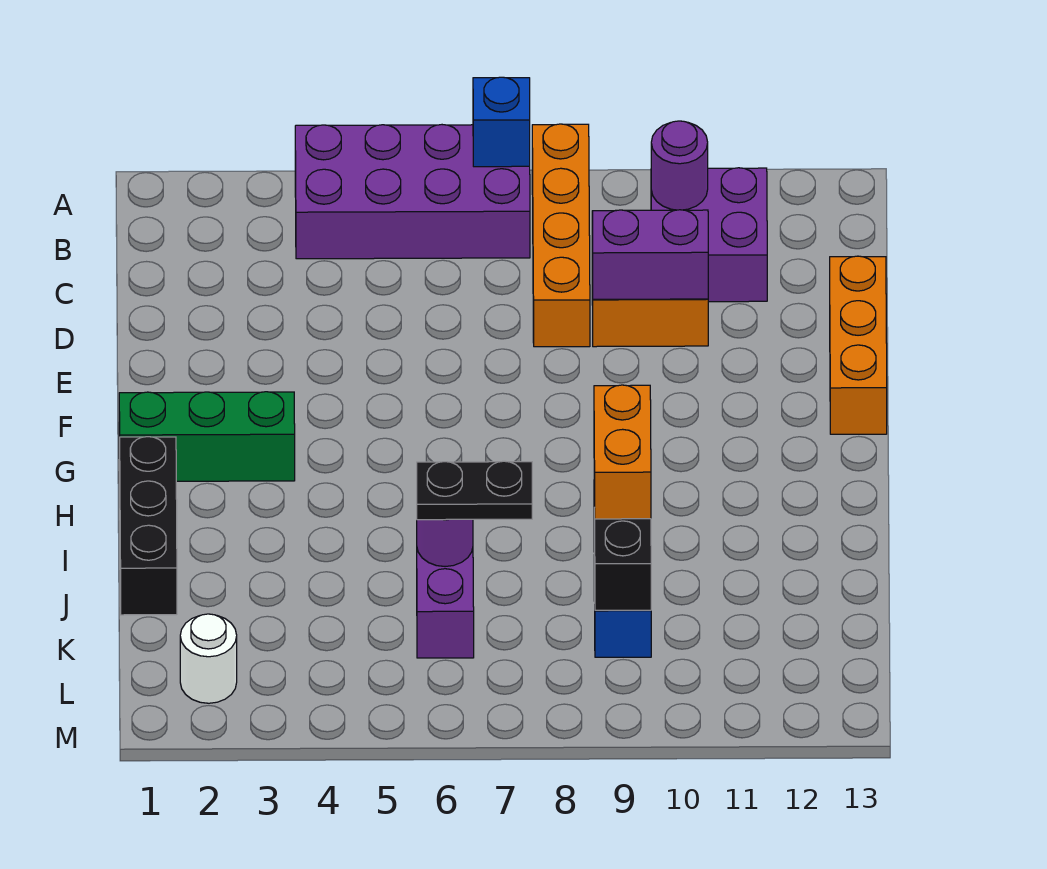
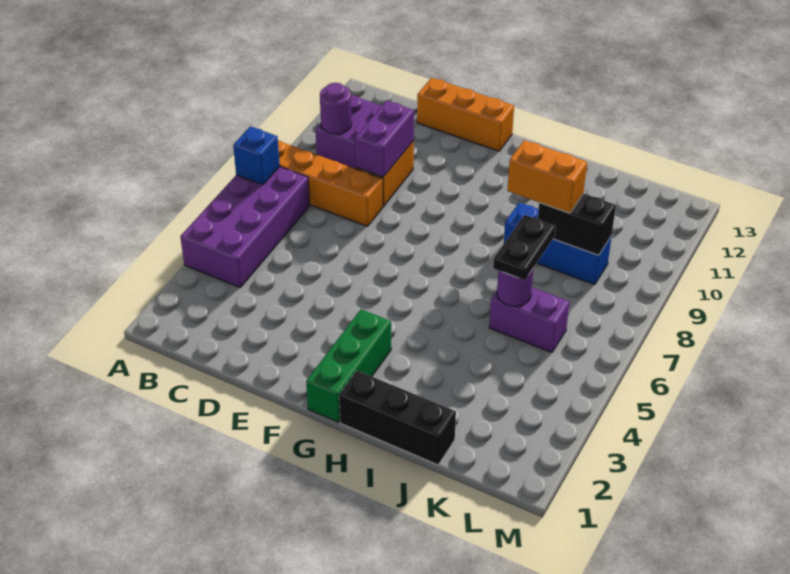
white 1x1 round brick [180,614,237,703] -> none

